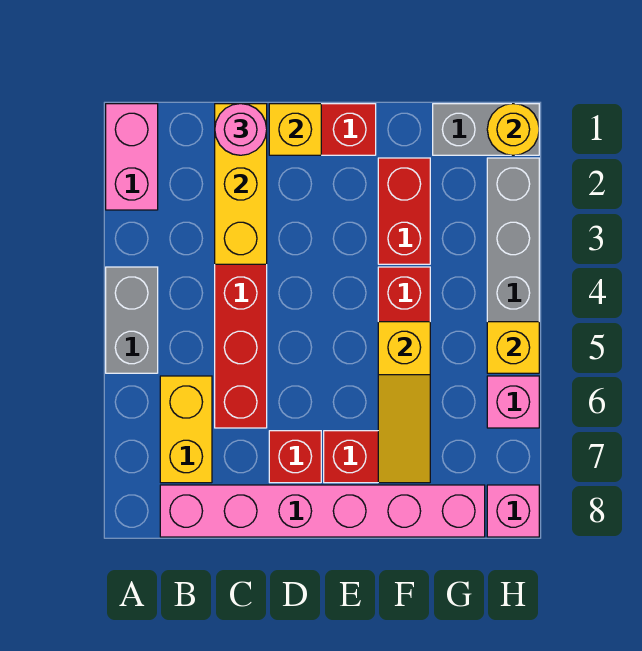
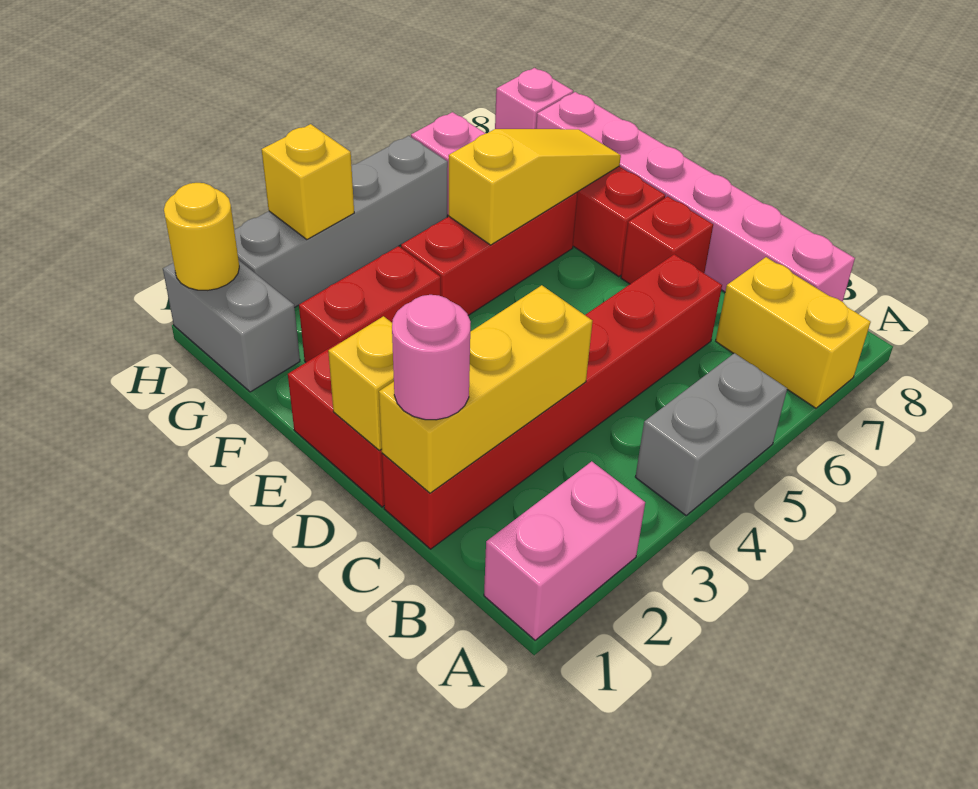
yellow 1x2 brick [160,376,212,483] -> yellow 1x2 brick turned to [716,257,871,408]
yellow 1x1 brick [487,322,539,373] -> yellow 1x1 brick moved to [262,124,354,240]

